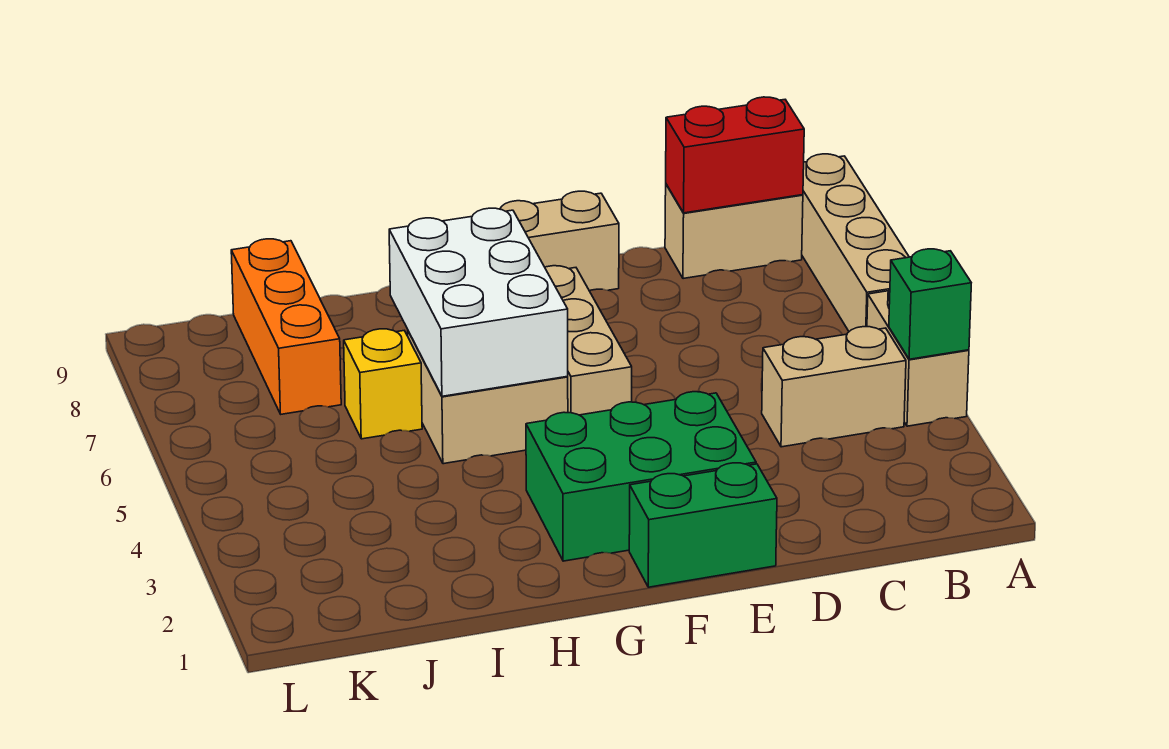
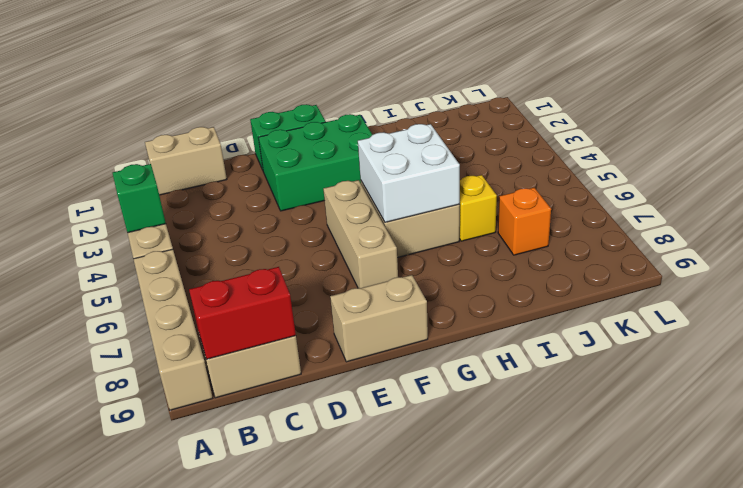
tan 1x2 brick [762,327,906,447] -> tan 1x2 brick moved to [145,127,227,195]
white 2x3 brick [389,208,568,396] -> white 2x2 brick [358,124,460,222]
orange 1x3 brick [231,239,341,414] -> orange 1x1 brick [498,188,551,255]

